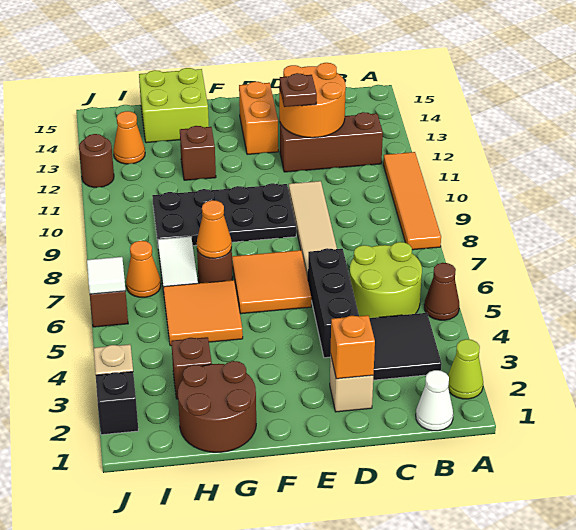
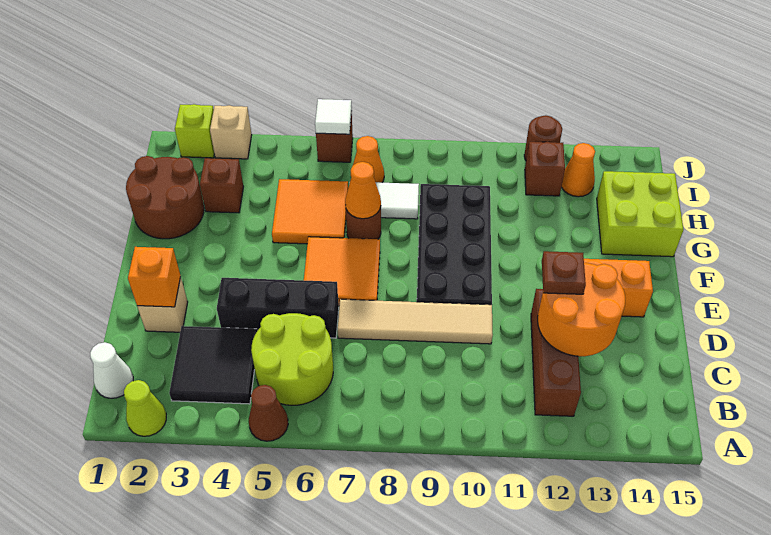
orange 1x4 tile [383,152,441,250] -> none
brown 1x1 brick [180,126,216,180] -> brown 1x1 brick moved to [525,142,565,196]
black 1x1 brick [96,372,138,435] -> lime 1x1 brick [175,104,214,158]

